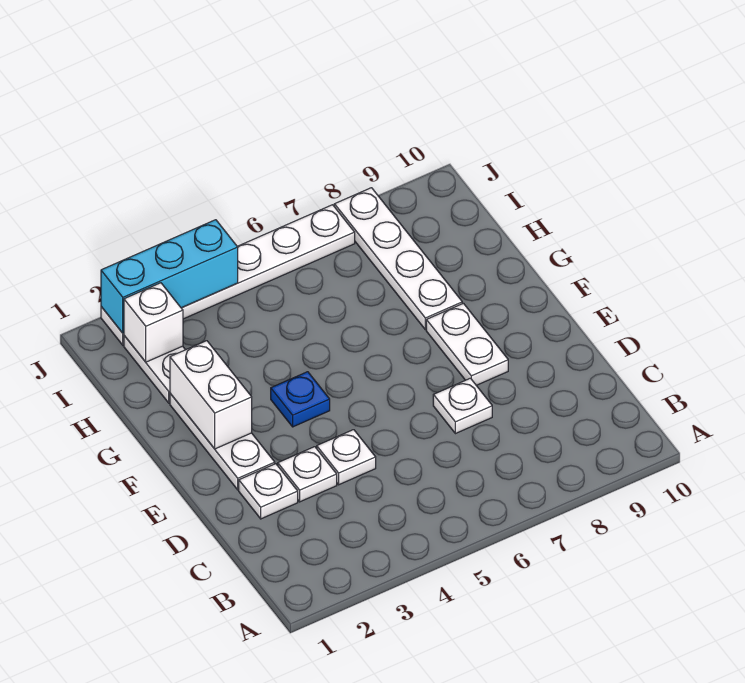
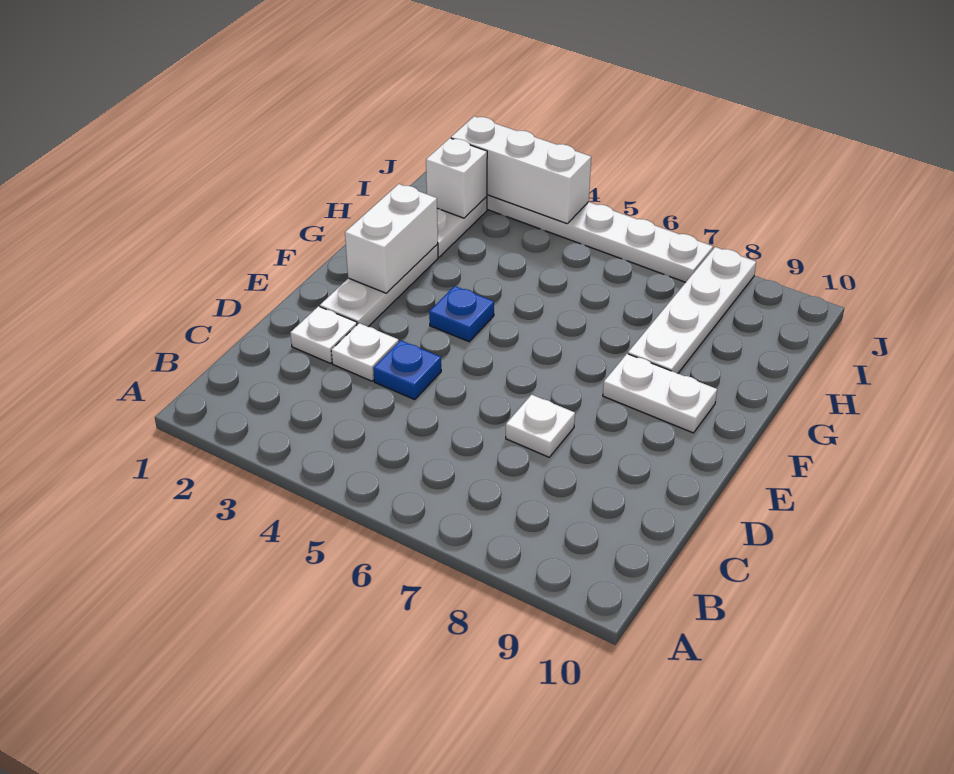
white 1x1 plate [317,430,376,485] -> blue 1x1 plate [373,340,441,399]
white 1x2 plate [426,303,508,385] -> white 1x2 plate turned to [603,354,717,433]
cyan 1x3 brick [101,220,238,333] -> white 1x3 brick [451,116,591,224]

